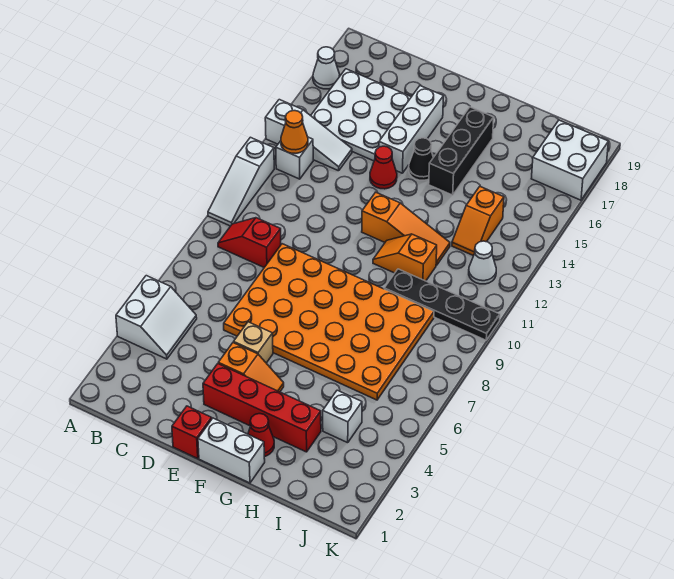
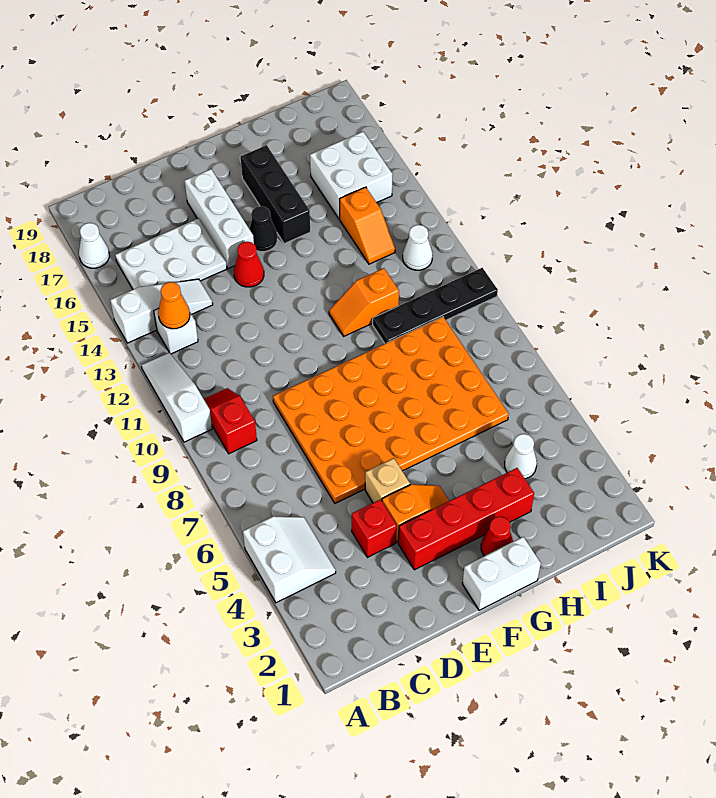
white 1x3 slope [208,137,274,226] -> white 1x3 slope turned to [141,353,212,442]
red 1x2 slope [218,218,281,267] -> red 1x2 slope turned to [204,388,257,454]
white 3x3 plate [311,69,411,161] -> white 2x3 plate [115,218,227,289]
red 1x1 brick [172,406,212,458] -> red 1x1 brick moved to [352,500,397,557]
orange 1x3 slope [362,192,450,265] -> none
white 1x1 brick [323,390,362,443] -> white 1x1 cone [505,434,537,479]
white 2x2 brick [531,120,608,200] -> white 2x2 brick moved to [310,132,393,219]

